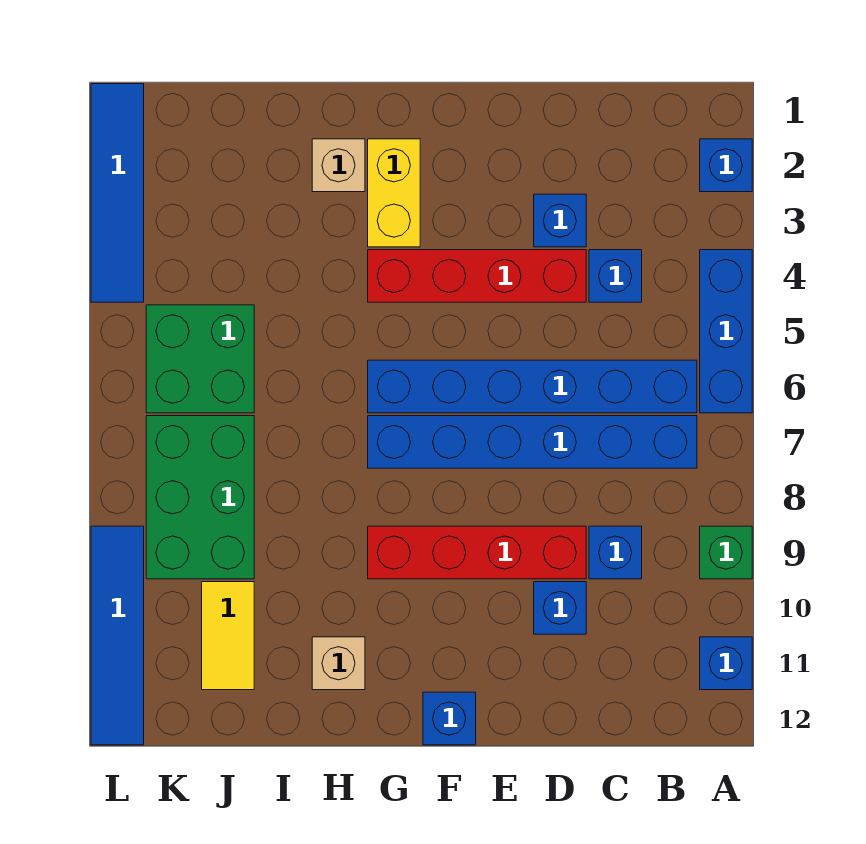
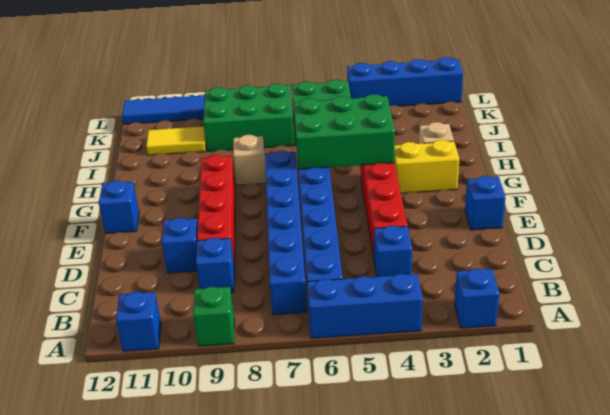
blue 1x1 brick [534,194,586,247] -> blue 1x1 brick moved to [465,176,505,230]
none -> green 2x3 brick [294,94,395,169]
tan 1x1 brick [312,637,365,690] -> tan 1x1 brick moved to [233,135,266,185]
blue 1x4 tile [91,84,144,302] -> blue 1x4 brick [347,57,463,106]

